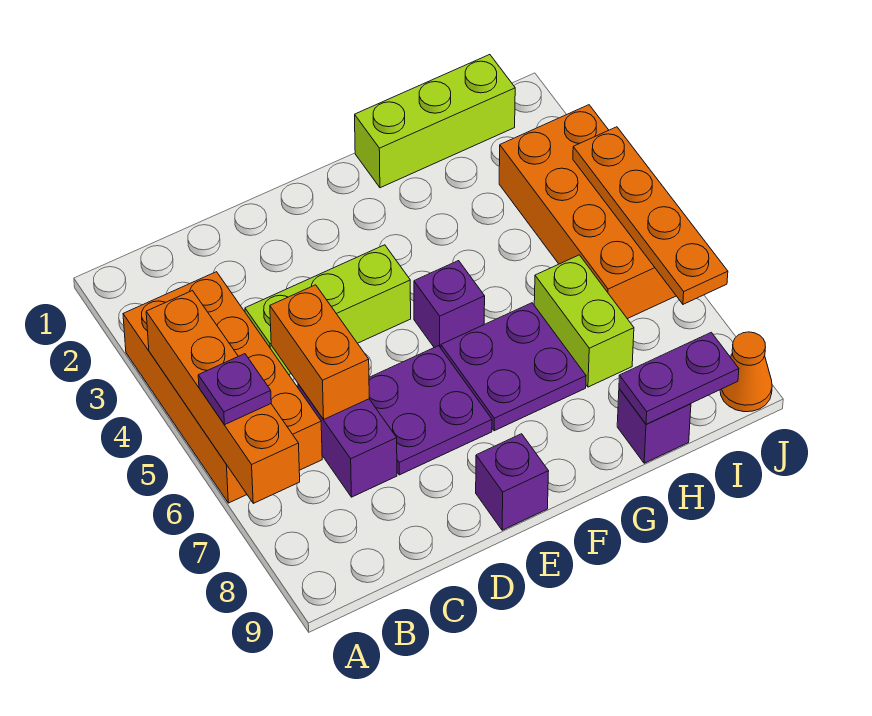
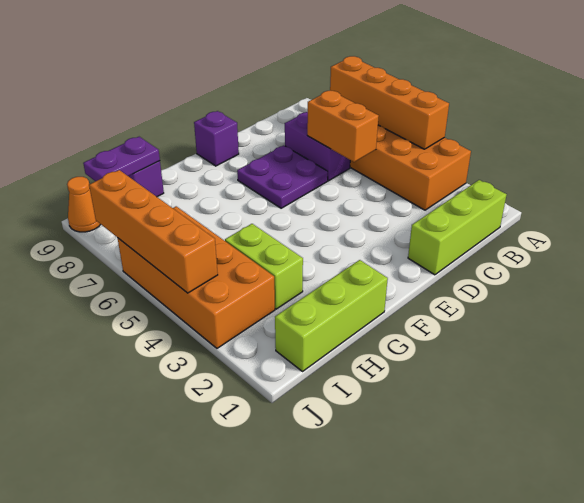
purple 1x1 plate [198,354,271,425] -> none
lime 1x3 brick [245,245,411,374] -> lime 1x3 brick moved to [408,180,507,275]
purple 1x1 brick [414,261,485,348] -> none
purple 2x2 plate [441,303,586,431] -> none
lime 1x2 brick [534,255,634,387] -> lime 1x2 brick moved to [225,224,303,309]
orange 1x4 plate [573,127,728,304] -> orange 1x4 brick [89,170,218,293]

